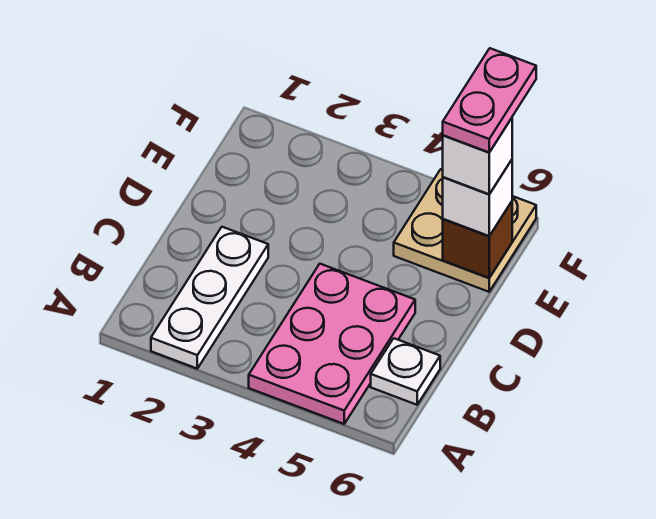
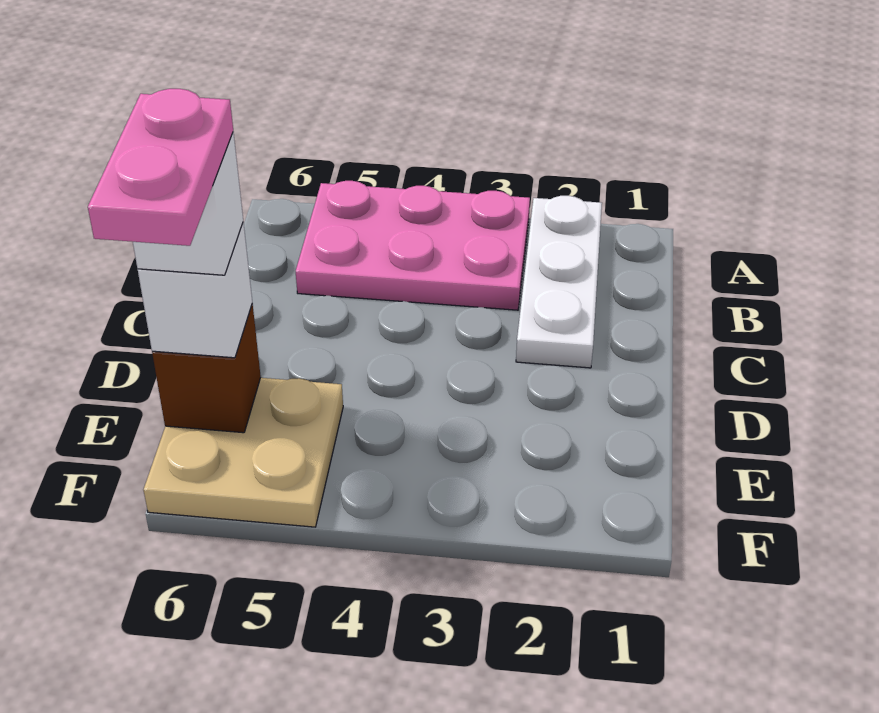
pink 2x3 plate [249,264,415,424] -> pink 2x3 plate turned to [296,181,530,310]
white 1x1 plate [371,338,440,405] -> none

